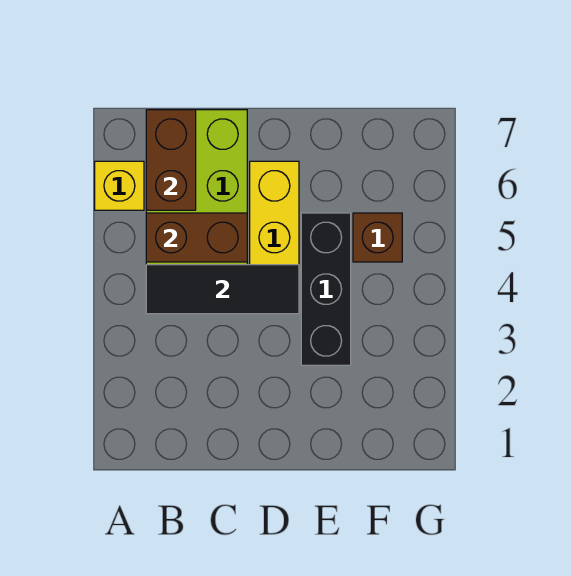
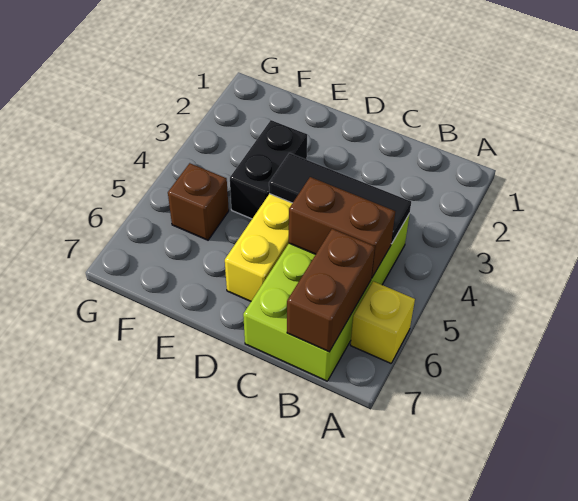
black 1x3 brick [301,213,351,365] -> black 1x2 brick [230,120,307,219]

